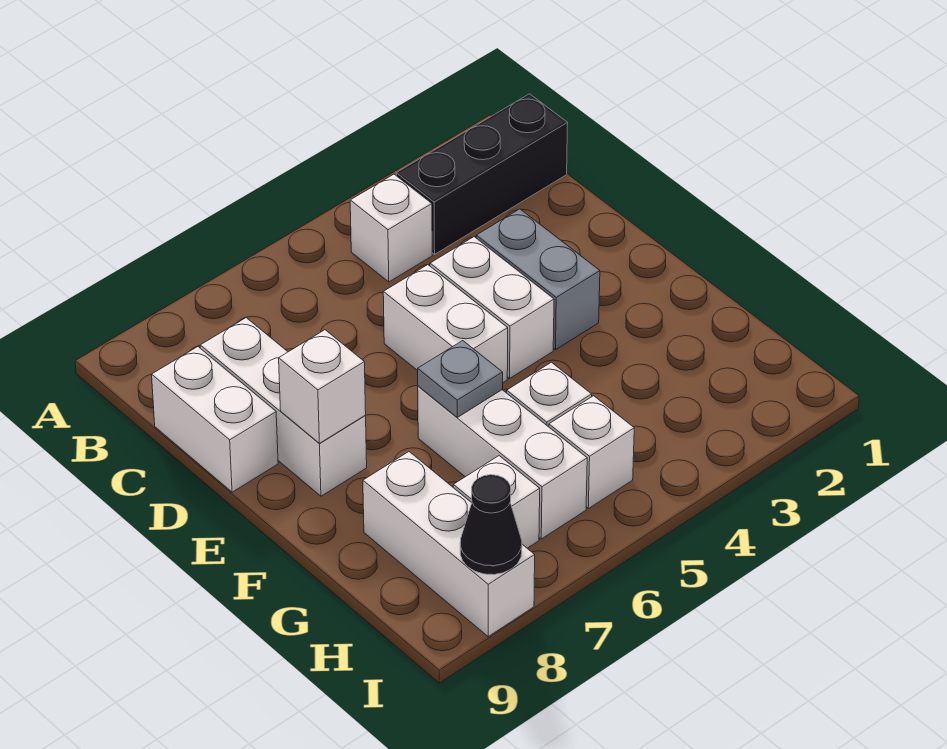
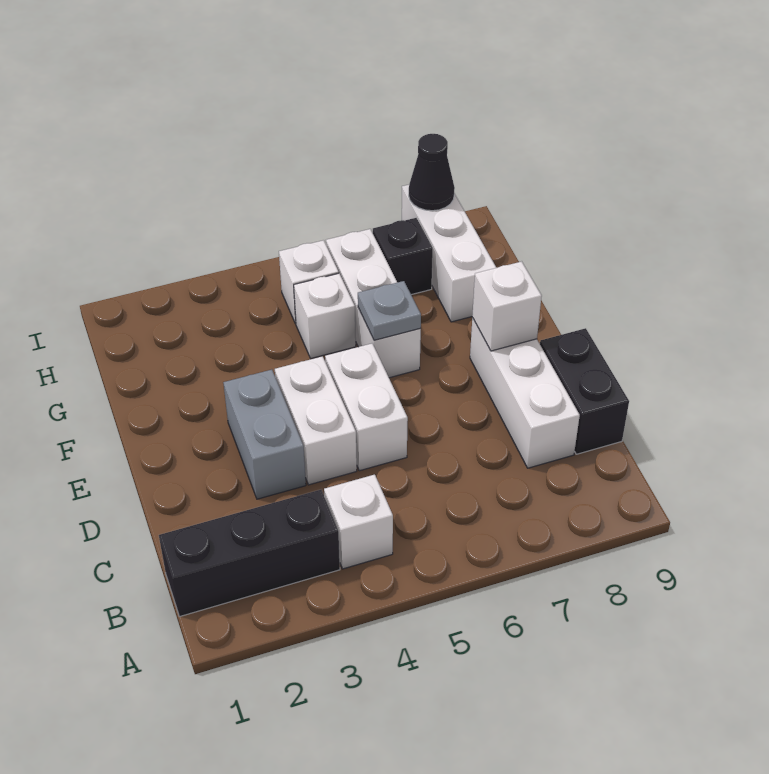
white 1x2 brick [152,347,278,492] -> black 1x2 brick [540,328,629,454]
white 1x1 brick [453,456,540,548] -> black 1x1 brick [373,218,433,295]

